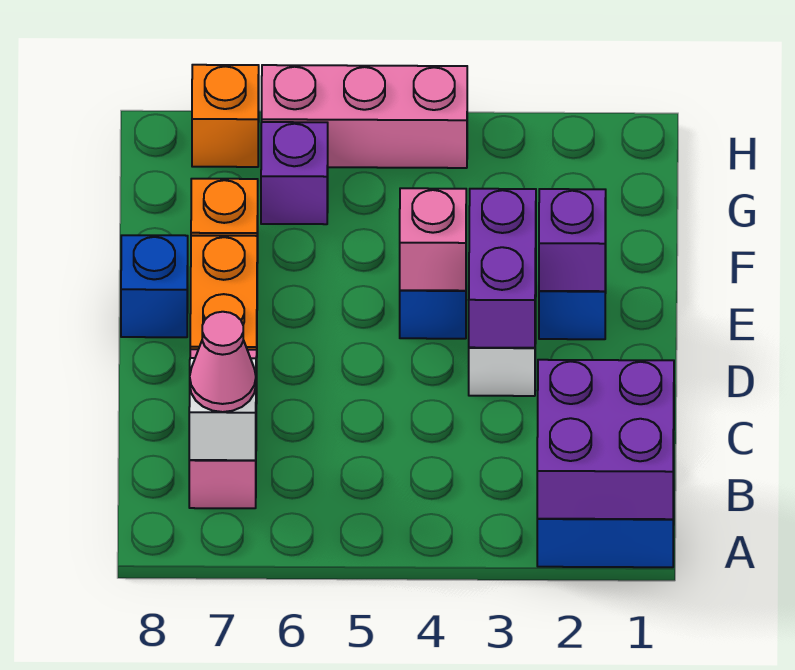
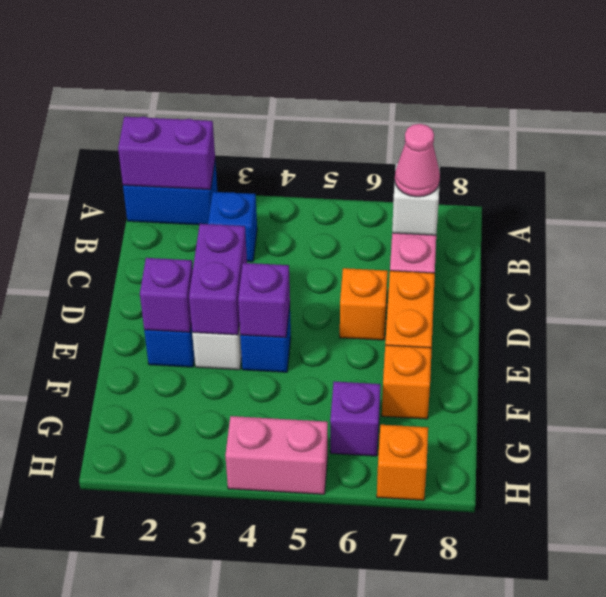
purple 2x2 brick [537,360,674,519] -> purple 1x2 brick [118,117,215,190]
none -> orange 1x1 brick [340,268,388,340]
pink 1x1 brick [400,188,466,291] -> purple 1x1 brick [238,263,290,337]
blue 1x1 brick [121,235,188,337] -> blue 1x1 brick moved to [208,192,257,262]
pink 1x3 brick [262,65,467,168] -> pink 1x2 brick [225,416,328,494]

